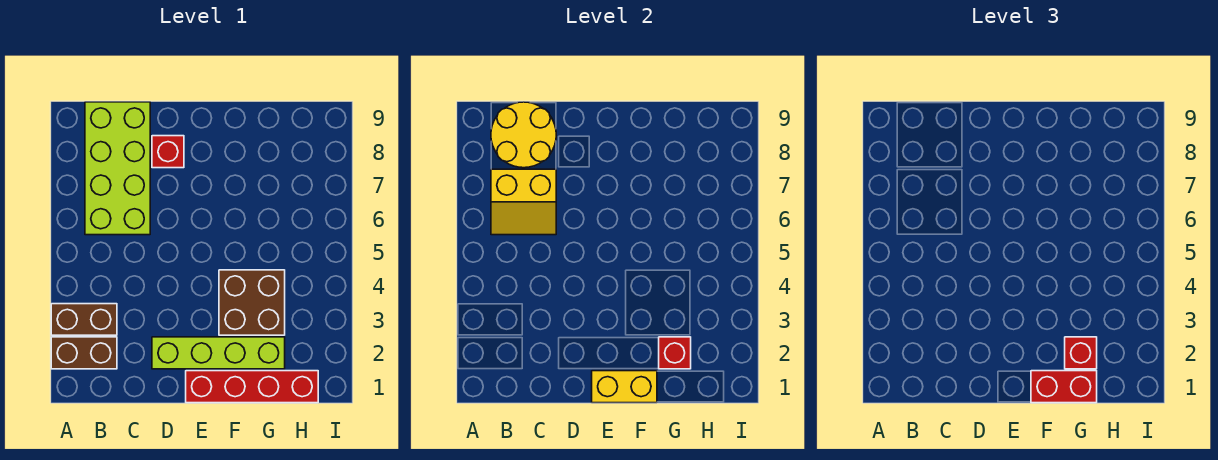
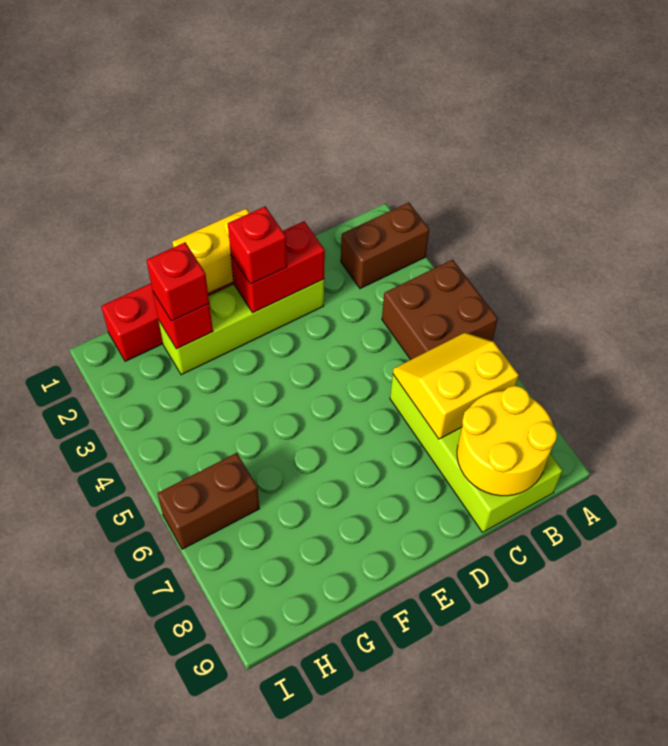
brown 1x2 brick [51,304,117,335] -> brown 1x2 brick moved to [157,453,259,549]
red 1x1 brick [152,136,184,168] -> red 1x1 brick moved to [228,207,287,284]
red 1x2 brick [1031,371,1097,403] -> red 1x2 brick moved to [231,221,325,313]
brown 2x2 brick [219,270,285,335] -> brown 2x2 brick moved to [382,260,498,360]

